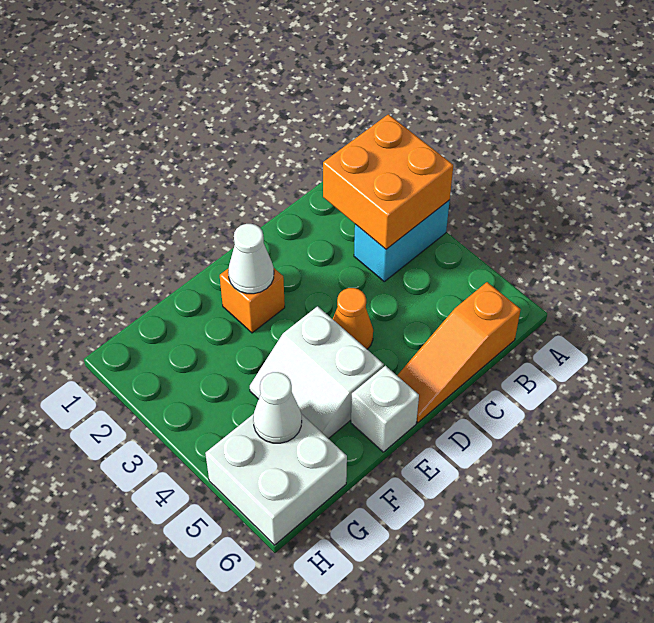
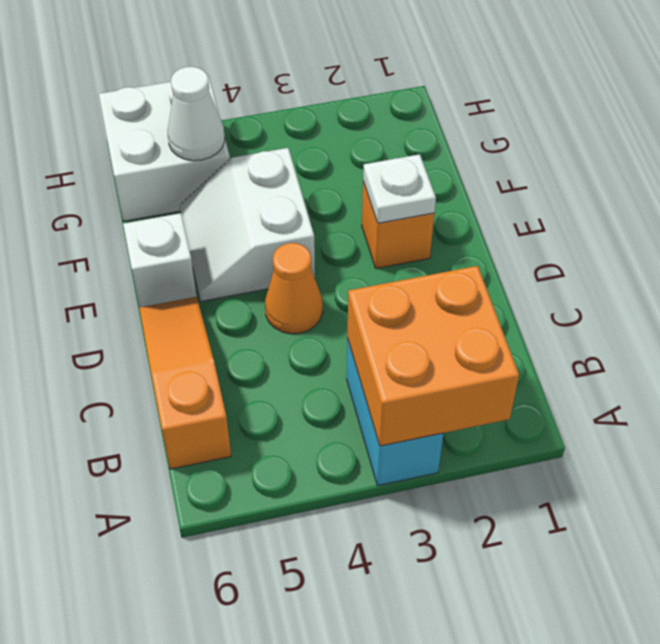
white 1x1 cone [228,224,274,294] -> white 1x1 plate [363,154,436,223]
white 2x2 slope [250,306,384,439] -> white 2x2 slope turned to [180,148,315,302]

